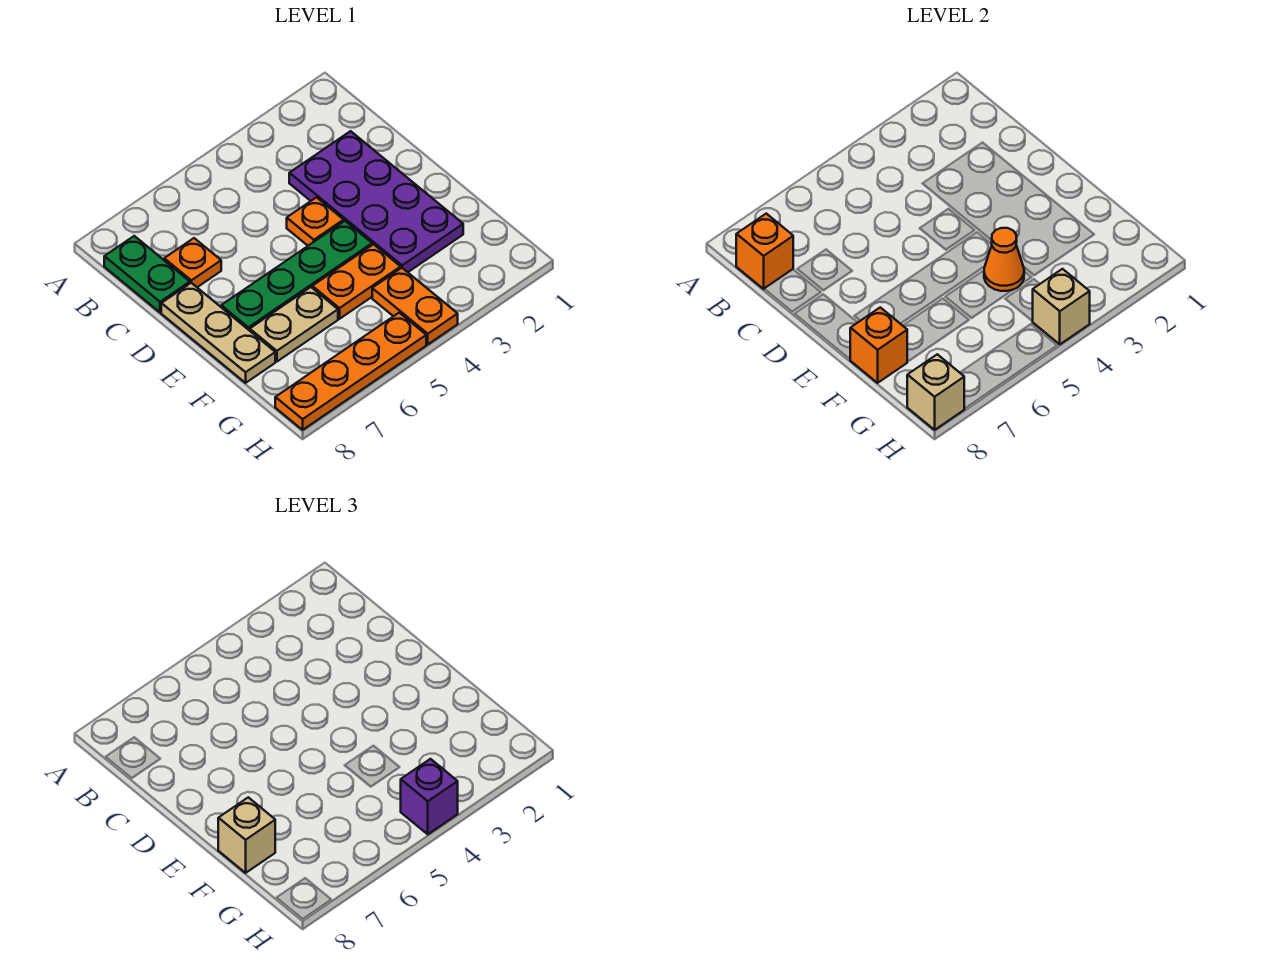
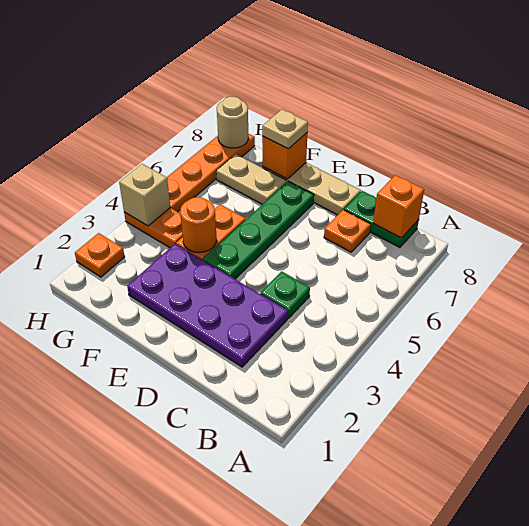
none -> green 1x1 plate [260,271,310,318]
orange 1x1 plate [287,197,344,246] -> orange 1x1 plate moved to [75,233,125,277]
orange 1x1 cone [984,228,1024,291] -> orange 1x1 round brick [180,197,217,253]
tan 1x2 plate [250,287,338,362] -> tan 1x2 plate turned to [216,154,287,204]
tan 1x1 brick [218,797,275,873] -> tan 1x1 plate [262,109,308,149]
purple 1x1 brick [401,759,458,834] -> none
tan 1x1 brick [907,354,964,430] -> tan 1x1 round brick [217,97,248,148]

